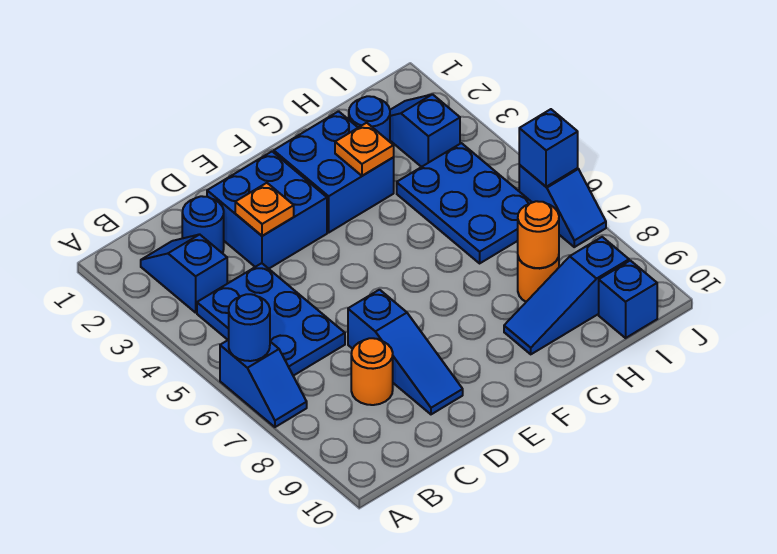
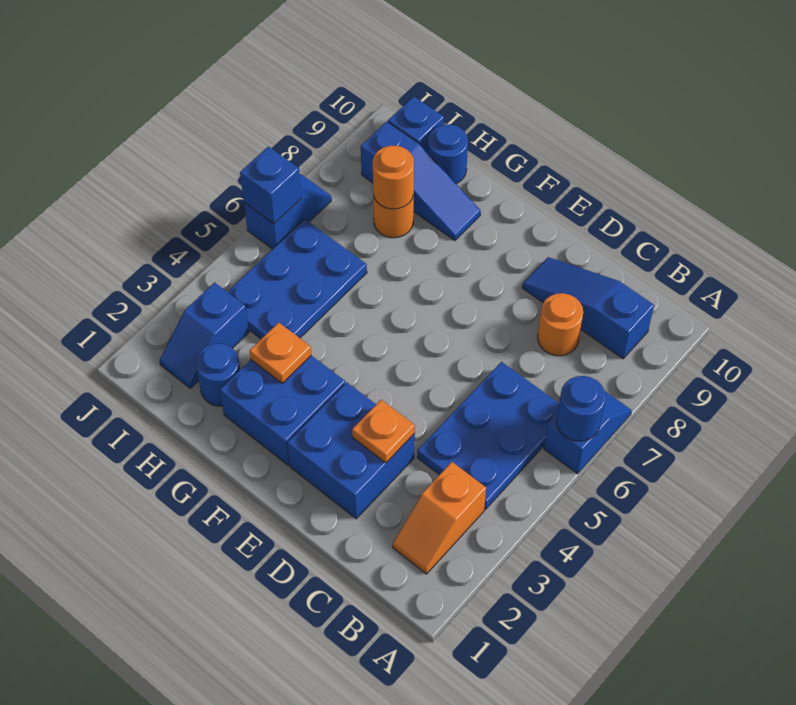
blue 1x2 slope [141,234,227,313] -> orange 1x2 slope [393,462,486,574]
blue 1x1 round brick [182,196,224,253] -> blue 1x1 round brick moved to [428,124,468,183]
blue 1x3 slope [348,290,463,414] -> blue 1x3 slope turned to [522,257,654,359]

